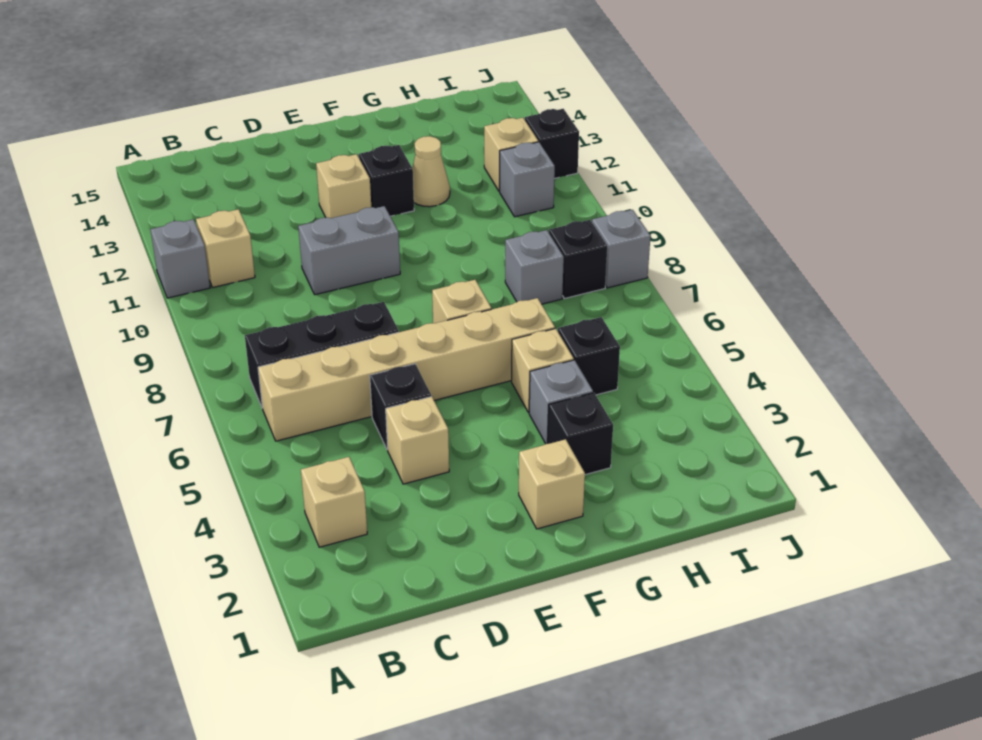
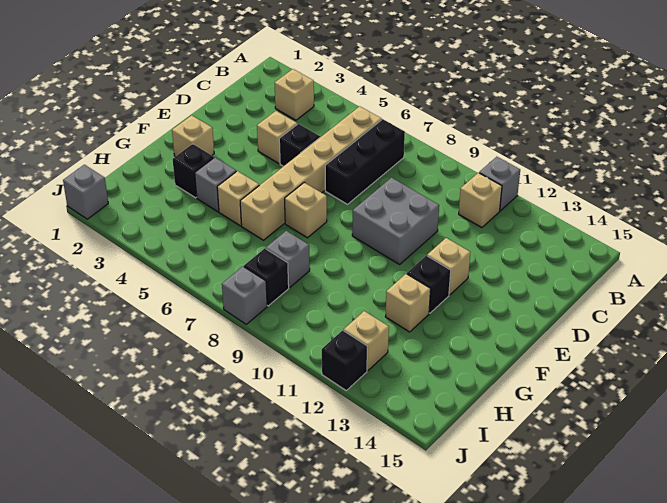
grey 1x2 brick [298,206,400,295] -> grey 2x2 brick [352,178,439,264]
tan 1x1 cone [413,136,450,207] -> tan 1x1 brick [385,274,431,332]
black 1x1 brick [558,317,620,395] -> none
grey 1x1 brick [500,142,555,217] -> grey 1x1 brick moved to [63,165,108,219]

